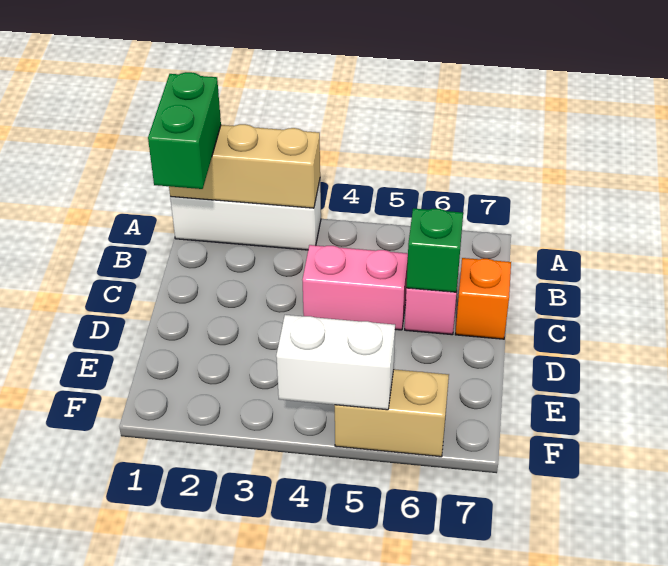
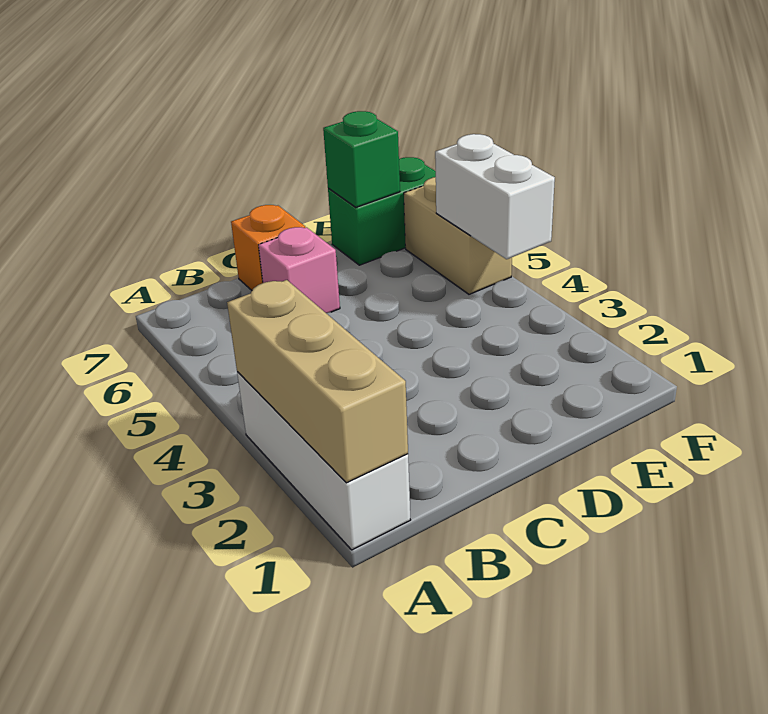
green 1x2 brick [148,72,221,189] -> green 1x2 brick moved to [328,157,436,265]
pink 1x2 brick [302,245,408,330] -> none
green 1x1 brick [406,208,463,292] -> green 1x1 brick moved to [323,111,400,207]

